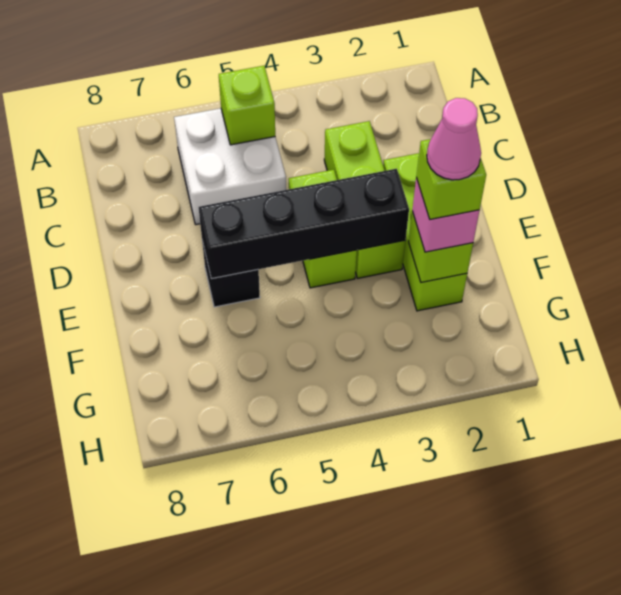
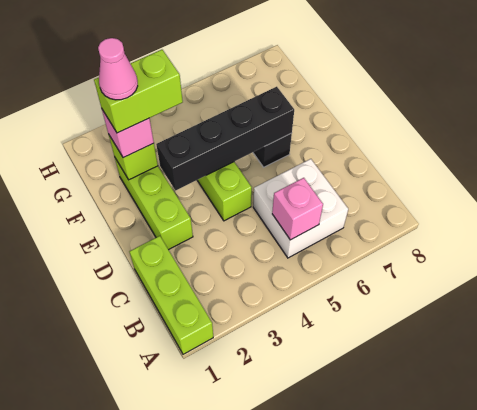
lime 1x1 brick [219,66,275,145] -> pink 1x1 brick [272,178,323,240]
lime 1x3 brick [324,121,405,278] -> lime 1x3 brick moved to [129,236,213,354]
lime 1x1 brick [416,139,486,220] -> lime 1x2 brick [94,50,183,133]

